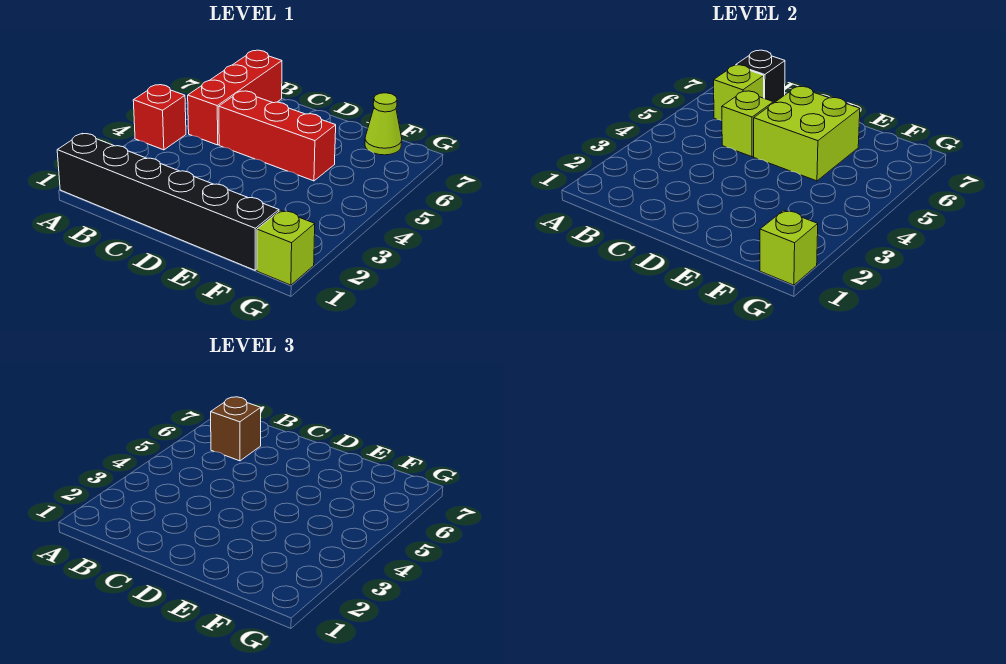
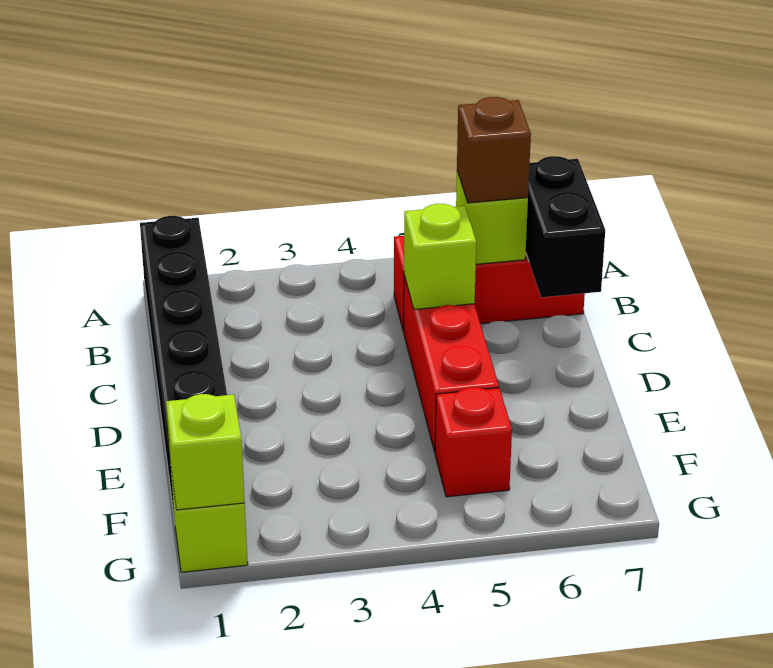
red 1x1 brick [133,85,186,150] -> red 1x1 brick moved to [435,387,512,497]
black 1x1 brick [736,50,785,103] -> black 1x2 brick [526,156,605,297]
lime 2x2 brick [754,86,860,181] -> none
lime 1x1 cone [365,93,402,155] -> none

